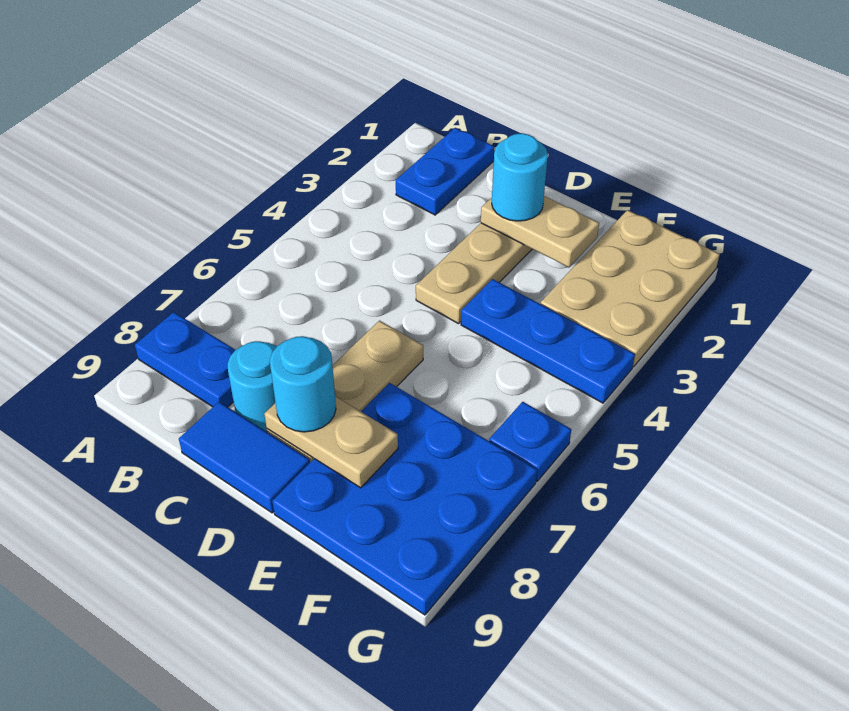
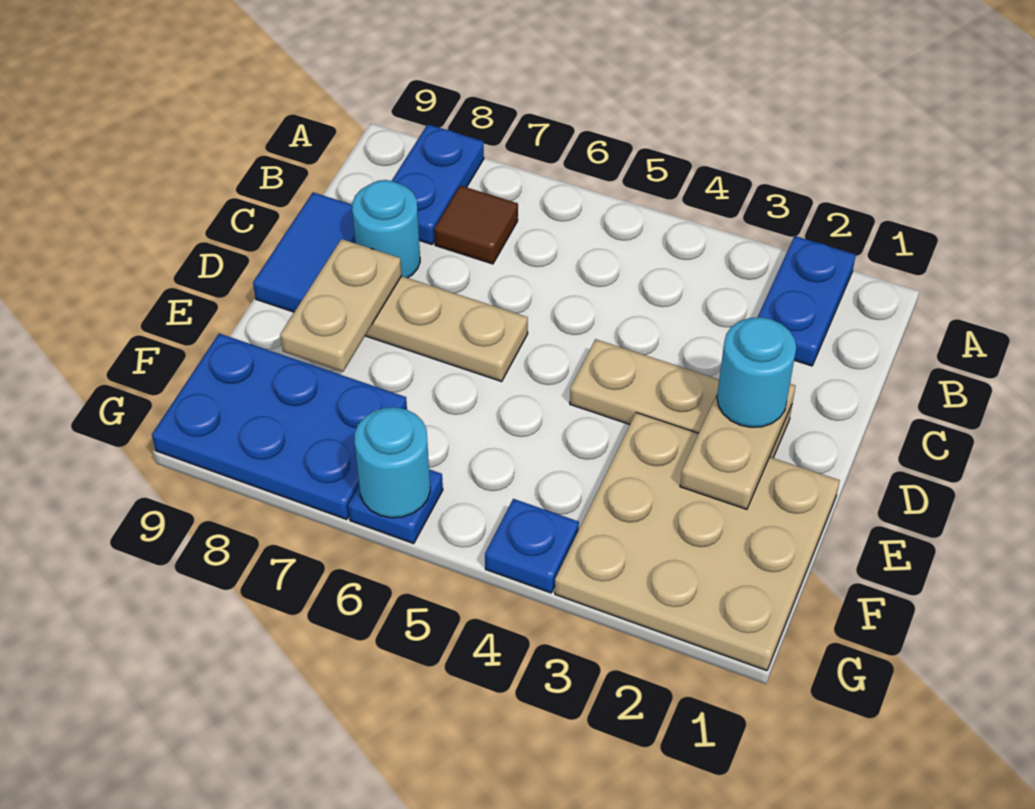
blue 1x2 plate [396,128,494,215] -> blue 1x2 plate turned to [757,236,856,366]
none -> brown 1x1 tile [434,186,518,264]
cyan 1x1 round brick [270,336,336,432] -> cyan 1x1 round brick moved to [354,407,430,518]
blue 1x3 plate [461,279,635,403] -> blue 1x1 plate [485,499,579,593]
blue 3x3 plate [272,383,537,615] -> blue 2x3 plate [152,333,407,519]
tan 2x3 plate [540,210,720,367] -> tan 3x3 plate [555,413,840,671]

